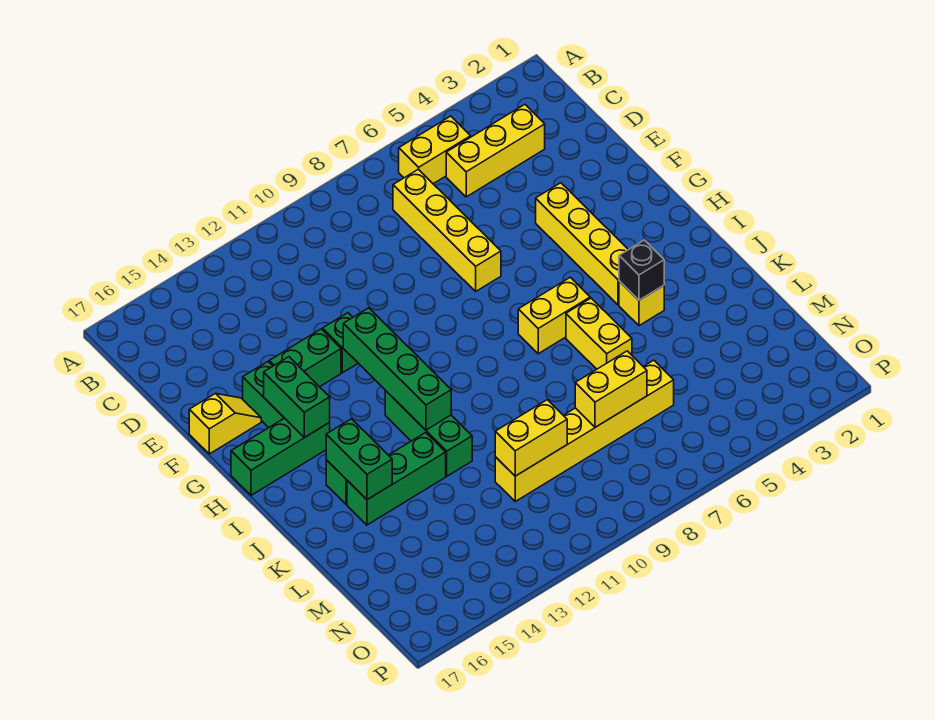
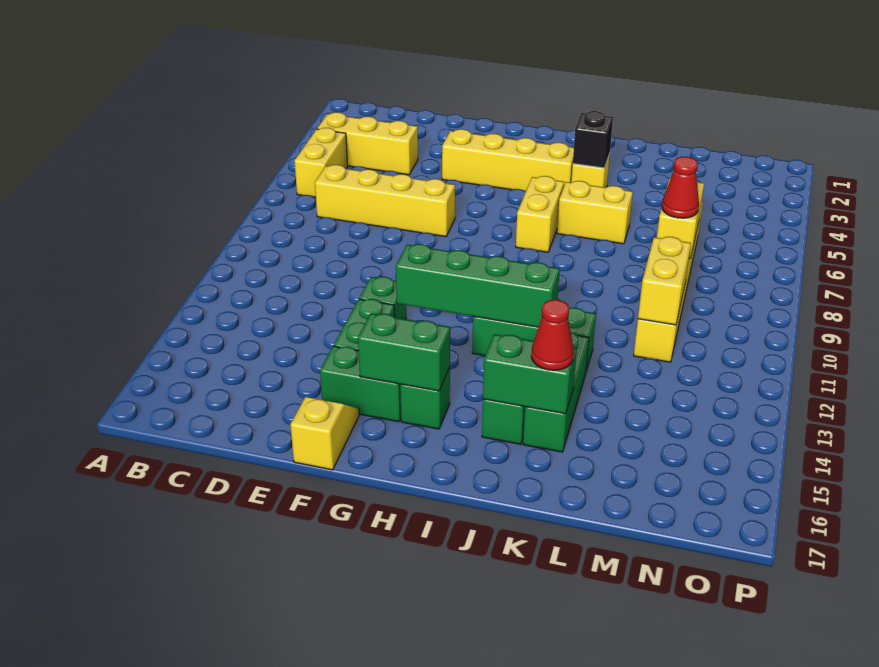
yellow 1x3 brick [446,104,545,197] -> yellow 1x3 brick turned to [317,112,418,175]
green 1x3 brick [231,418,330,495] -> green 1x1 brick [400,367,450,429]
none -> red 1x1 cone [531,300,574,370]
none -> red 1x1 cone [662,157,699,218]

